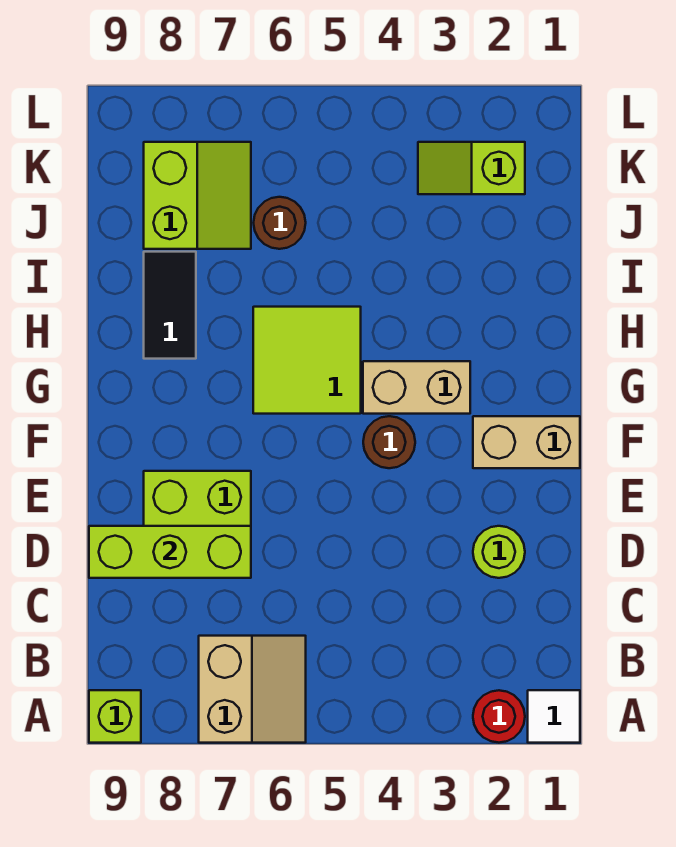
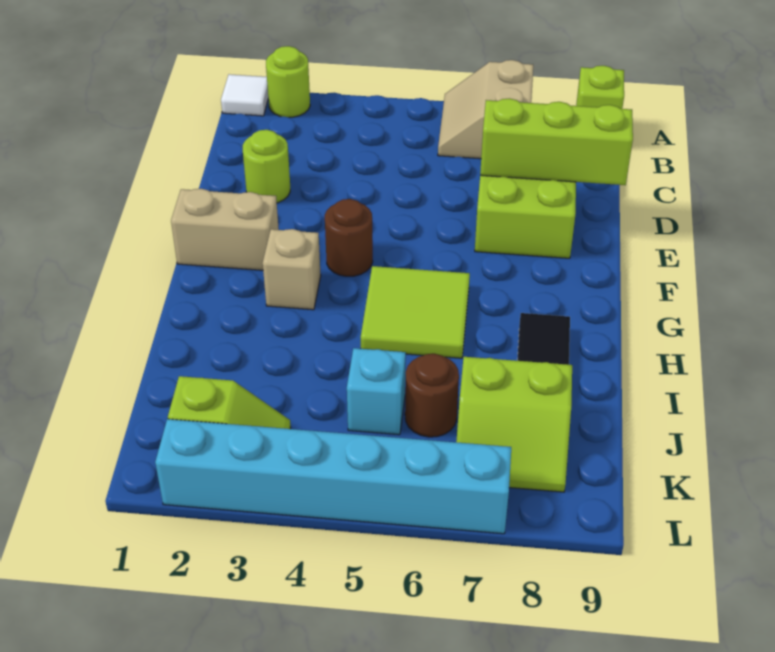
red 1x1 round brick [473,690,525,743] -> lime 1x1 round brick [266,46,310,117]
tan 1x2 brick [363,361,470,414] -> tan 1x1 brick [263,229,321,310]
none -> cyan 1x1 brick [347,348,406,435]
lime 2x2 slope [144,142,251,249] -> lime 2x2 slope turned to [456,357,572,492]
none -> cyan 1x6 brick [155,419,511,534]

